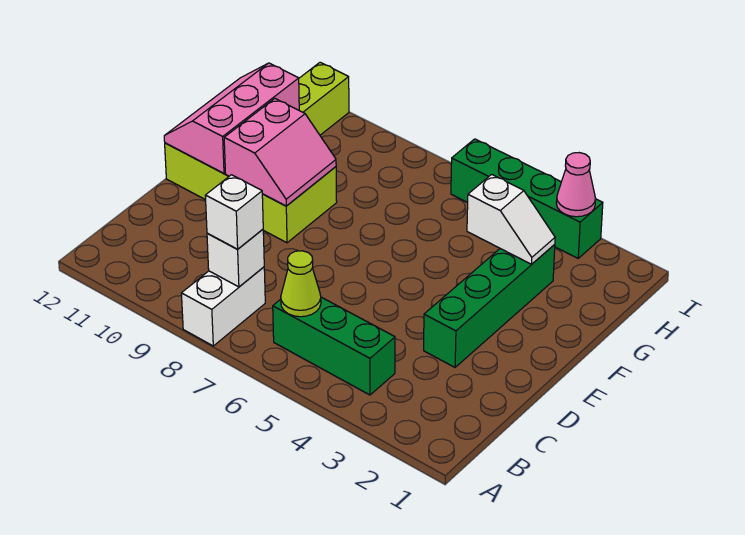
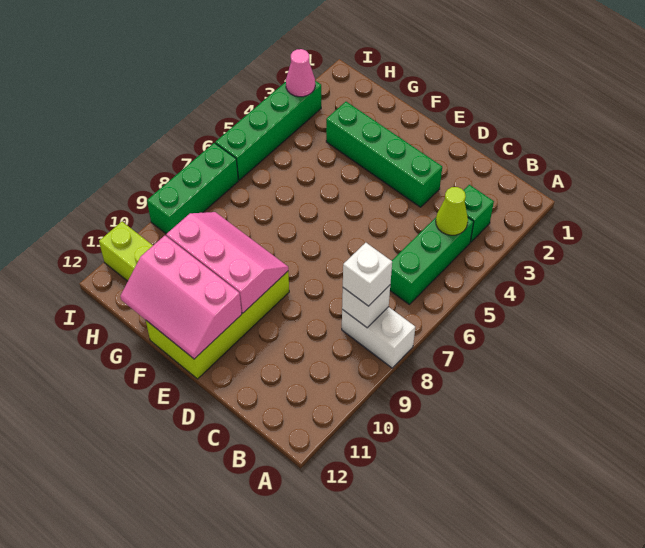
none -> green 1x1 brick [463,185,494,242]
lime 1x1 cone [281,251,321,317] -> lime 1x1 cone moved to [436,187,468,235]
pink 2x2 slope [224,99,336,206] -> pink 2x3 slope [166,212,288,313]
white 1x2 slope [467,174,555,264] -> none
none -> green 1x3 brick [147,143,238,234]

